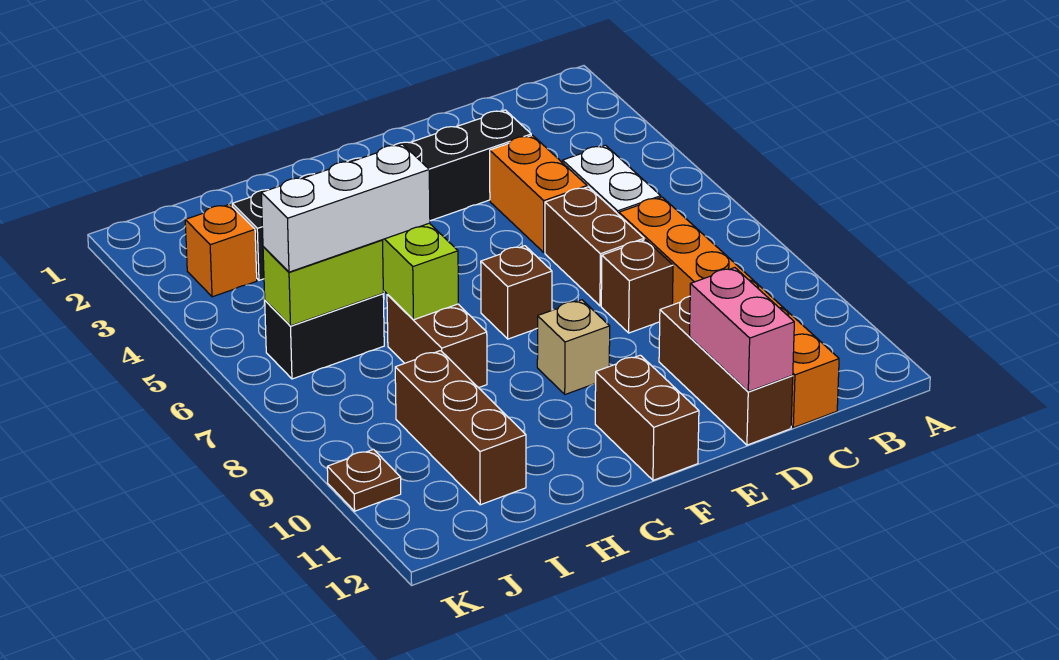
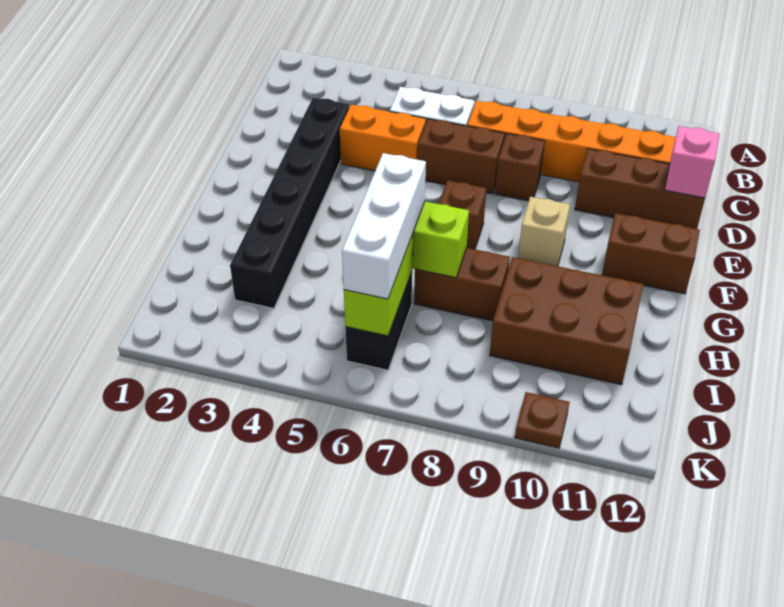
pink 1x2 brick [690,268,794,392] -> pink 1x1 brick [665,126,720,198]
brown 1x3 brick [395,351,526,505] -> brown 2x3 brick [490,257,643,385]
orange 1x1 brick [185,204,257,297] -> none

